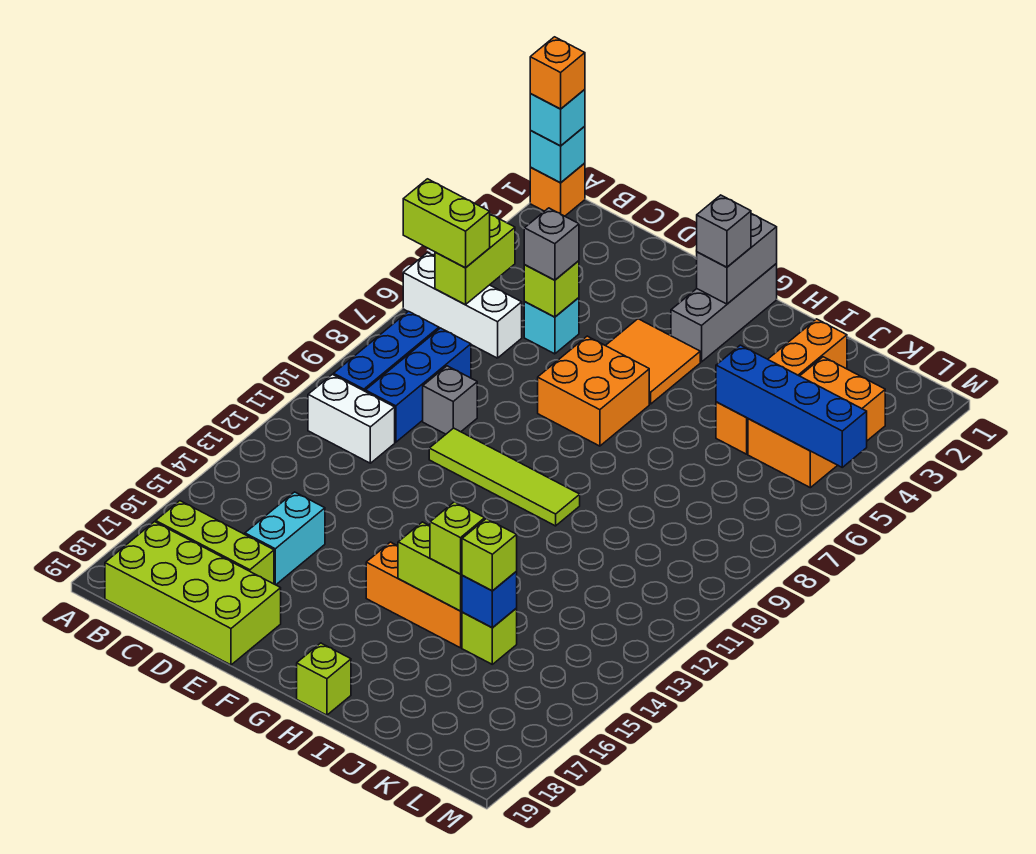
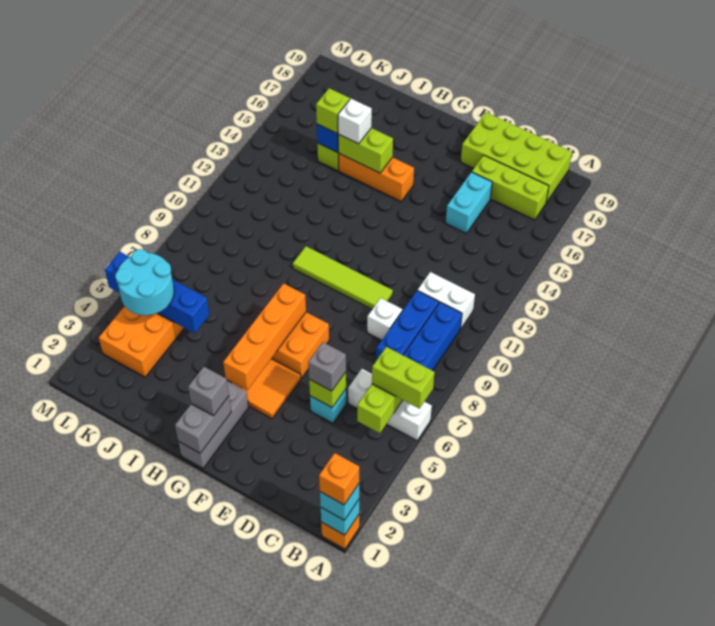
grey 1x1 brick [423,366,477,434] -> white 1x1 brick [367,298,402,340]
lime 1x1 brick [297,643,351,715] -> none
lime 1x1 brick [430,502,485,574] -> white 1x1 brick [338,99,372,144]
orange 1x4 brick [716,319,847,454] -> orange 1x4 brick moved to [223,283,306,390]
none -> cyan 2x2 round brick [115,249,174,315]

